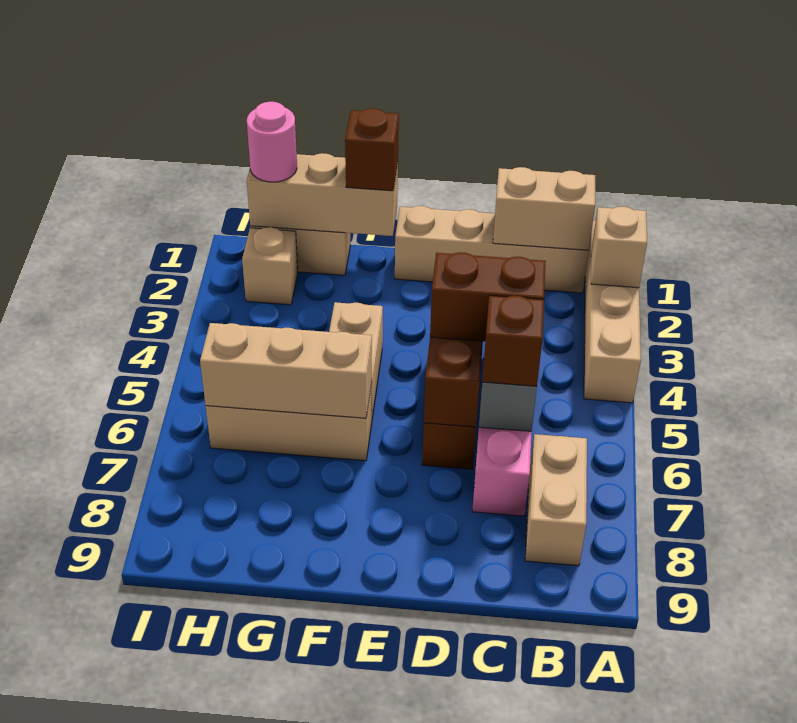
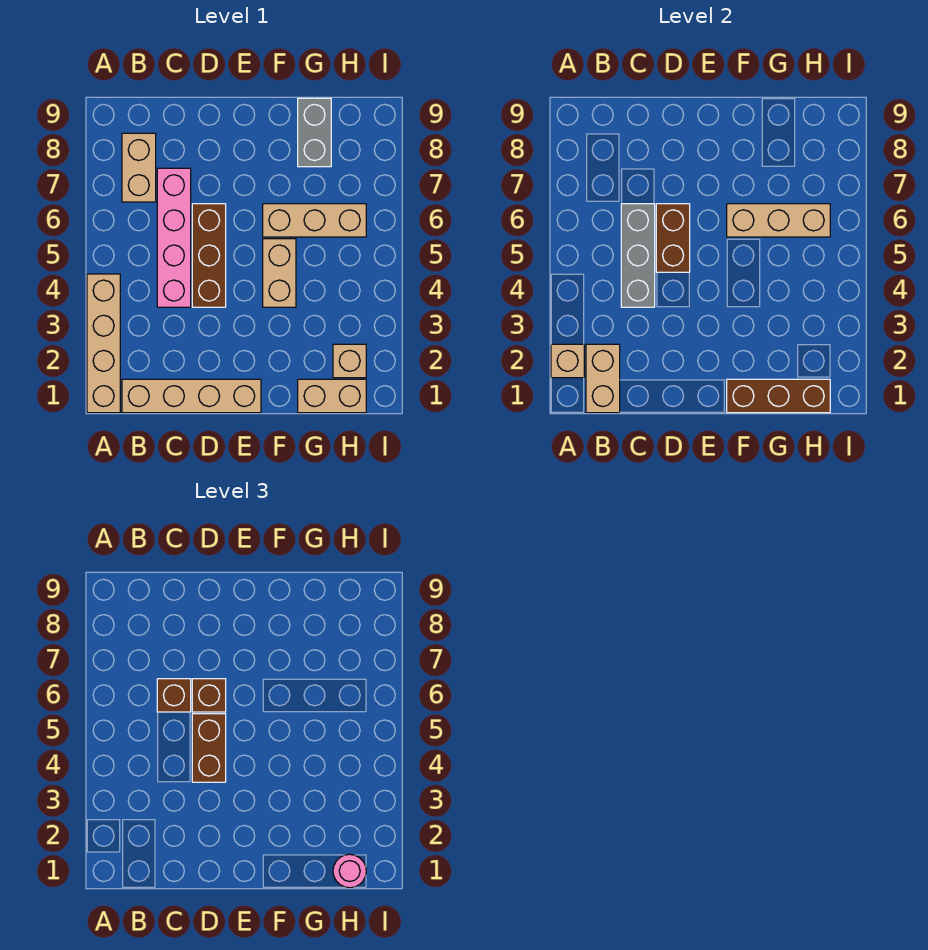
tan 1x2 brick [493,167,595,251] -> tan 1x2 brick turned to [586,344,620,413]
brown 1x2 brick [430,252,546,341] -> brown 1x2 brick turned to [192,714,226,782]
tan 1x3 brick [247,153,398,236] -> brown 1x3 brick [727,379,830,413]
brown 1x1 brick [345,108,399,191] -> brown 1x1 brick moved to [192,679,226,712]
none -> grey 1x2 brick [298,98,331,167]

